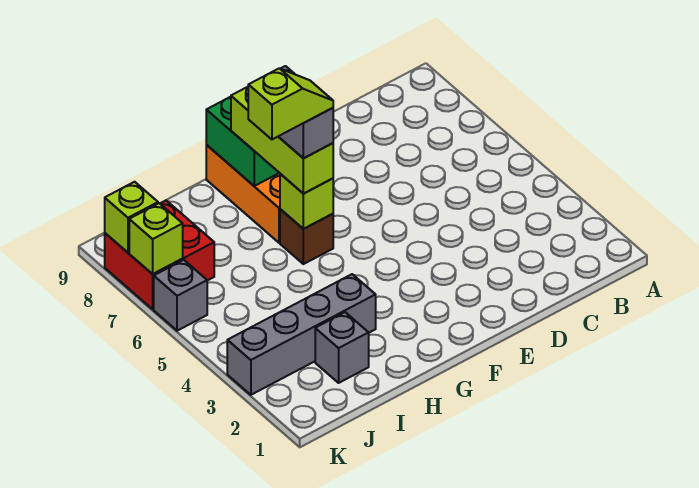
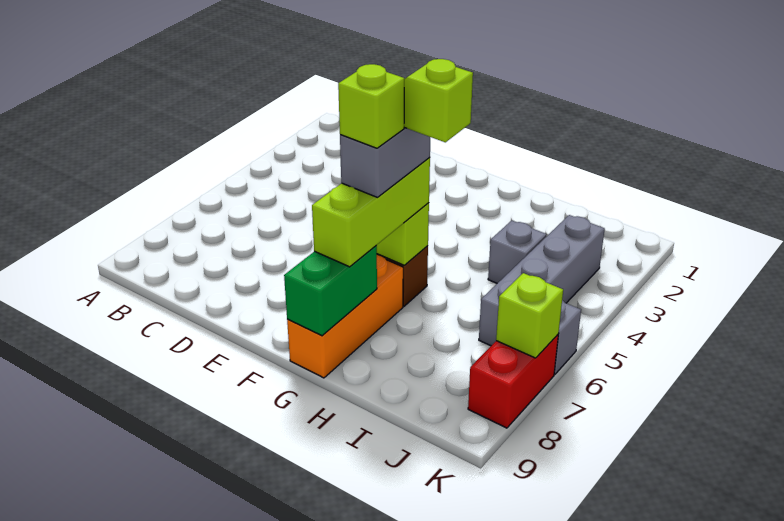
grey 1x4 brick [227,274,376,395] -> grey 1x4 brick turned to [479,215,605,346]
grey 1x1 brick [315,312,369,383] -> grey 1x1 brick moved to [488,221,547,283]
red 2x2 brick [105,201,214,309] -> red 1x2 brick [468,335,558,428]
lime 1x1 brick [105,182,158,253] -> lime 1x1 brick moved to [338,64,404,148]

